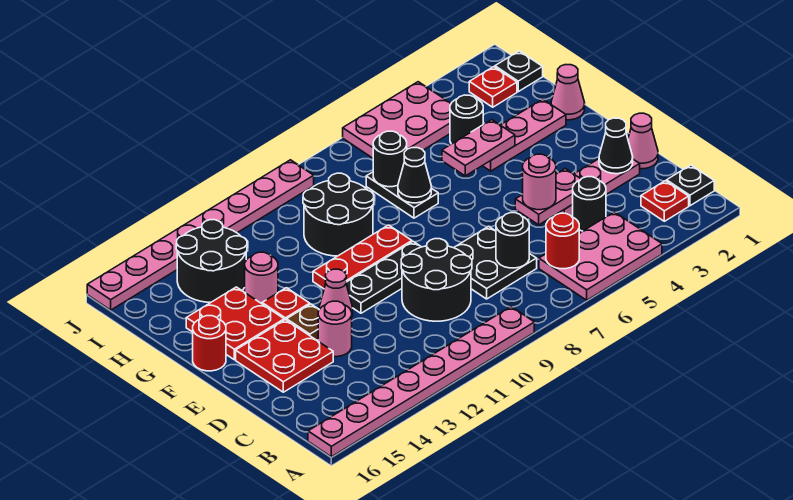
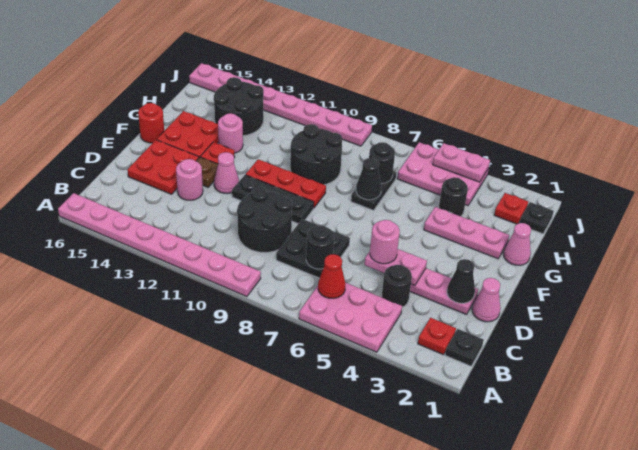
red 1x1 round brick [546,213,579,269] -> red 1x1 cone [318,254,345,298]
pink 1x2 plate [442,120,515,176] -> pink 1x2 plate moved to [433,143,490,182]

